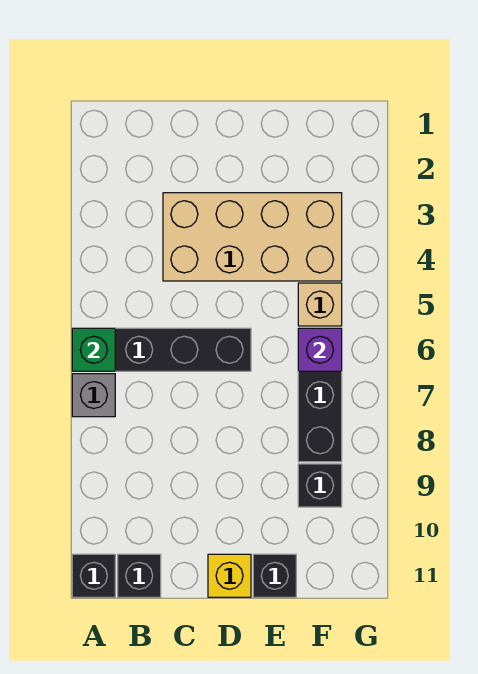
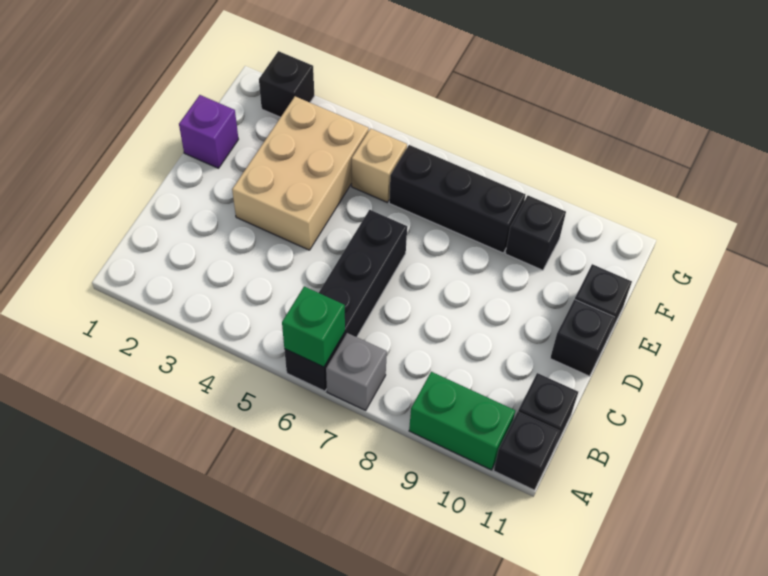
none -> green 1x2 brick [409,372,515,470]
tan 2x4 brick [163,193,342,281] -> tan 2x3 brick [232,96,369,250]
yellow 1x1 brick [208,554,251,597] -> black 1x1 brick [550,299,615,376]
purple 1x1 brick [298,328,342,371] -> purple 1x1 brick moved to [179,95,238,168]
none -> black 1x1 brick [259,51,314,117]

